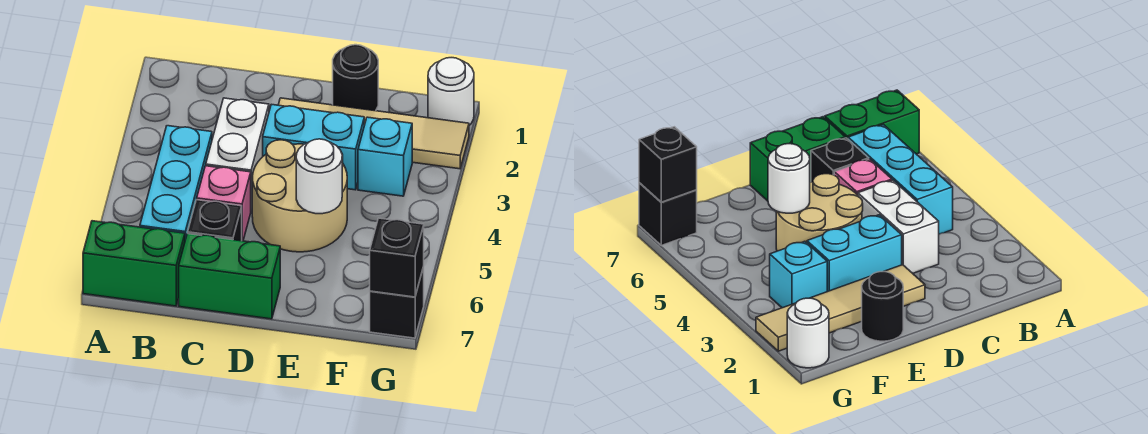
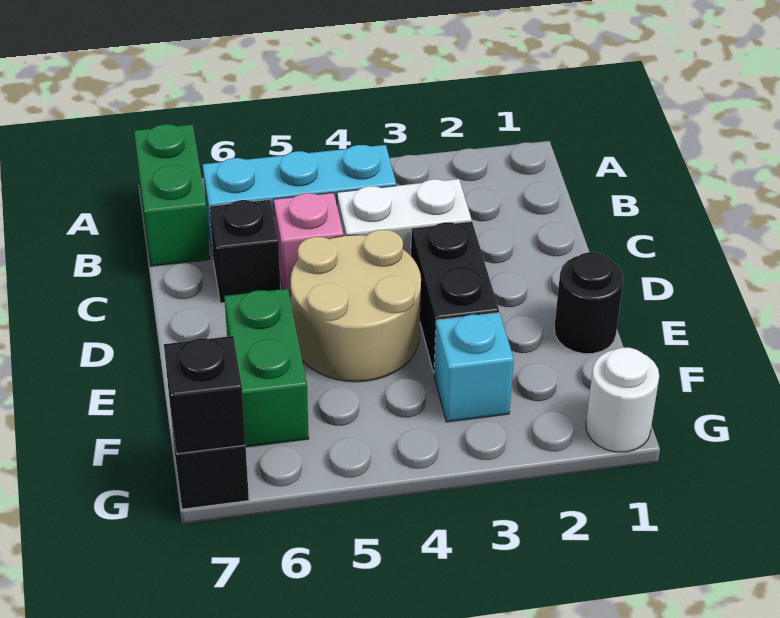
green 1x2 brick [179,234,280,319] -> green 1x2 brick moved to [224,289,309,447]
tan 1x4 tile [278,98,469,169] -> none
cyan 1x2 brick [263,104,364,190] -> black 1x2 brick [411,221,499,373]
white 1x1 round brick [296,139,342,214] -> none

